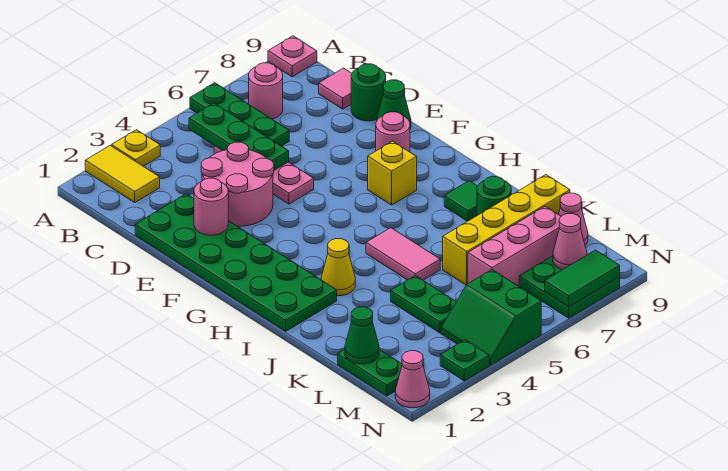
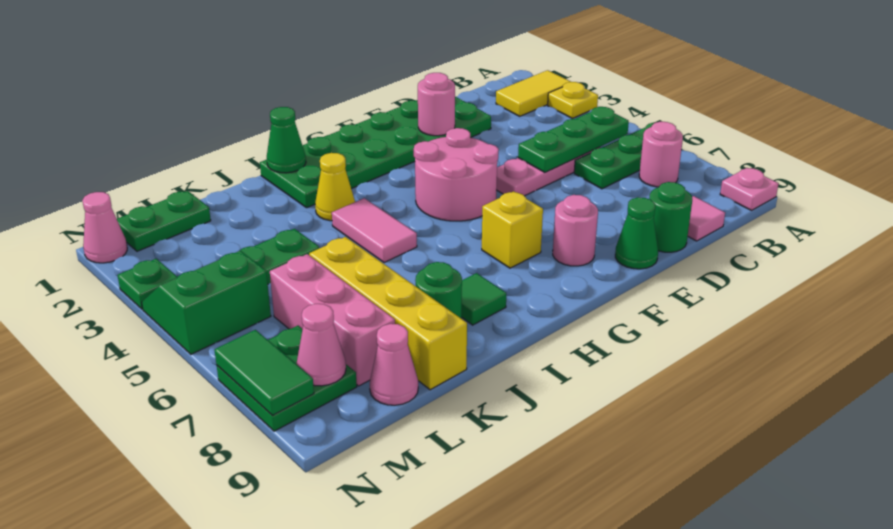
pink 2x2 round brick [201,142,274,227] -> pink 2x2 round brick moved to [414,128,499,221]
pink 1x2 tile [366,228,440,280] -> pink 1x2 tile turned to [332,198,417,263]
green 1x1 cone [345,307,379,364] -> green 1x1 cone moved to [267,107,306,173]

